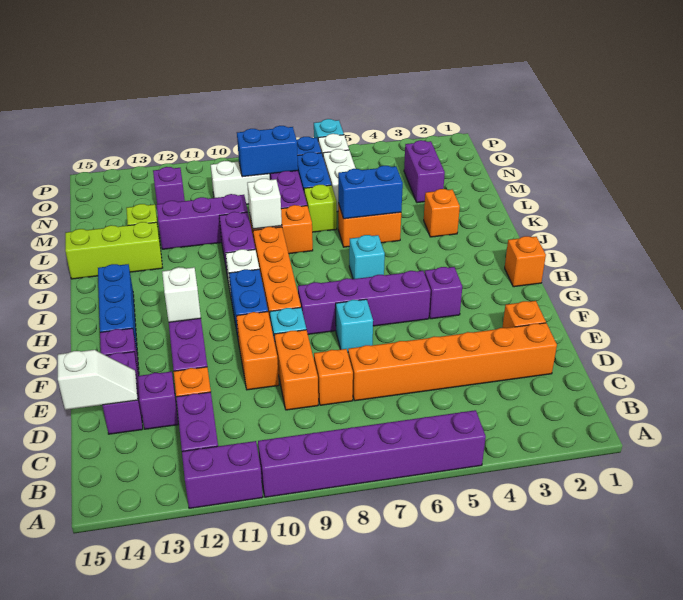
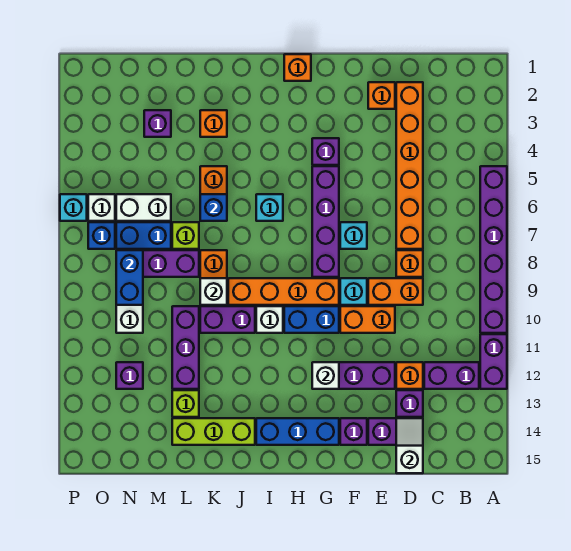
blue 1x2 brick [338,166,403,219] -> blue 1x1 brick [200,194,227,221]
lime 1x3 brick [65,222,162,279] -> lime 1x3 brick turned to [172,418,255,445]
purple 1x2 brick [404,140,445,203] -> purple 1x1 brick [144,110,171,137]

